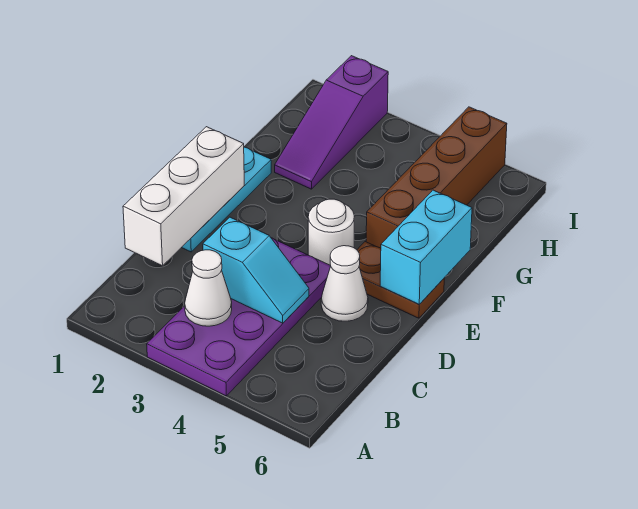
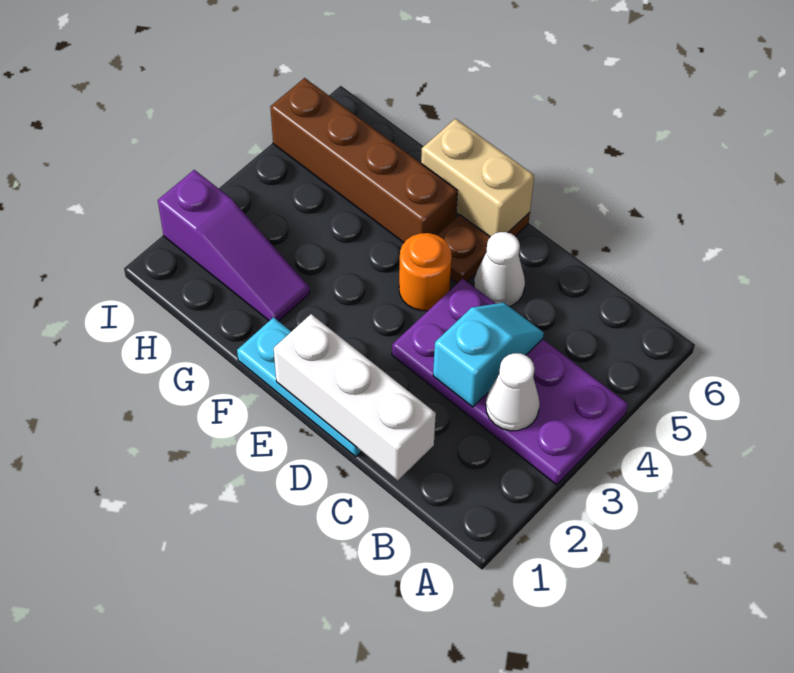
white 1x1 round brick [308,199,355,266] -> orange 1x1 round brick [399,233,452,311]
cyan 1x2 brick [380,190,472,304] -> tan 1x2 brick [421,119,534,237]

